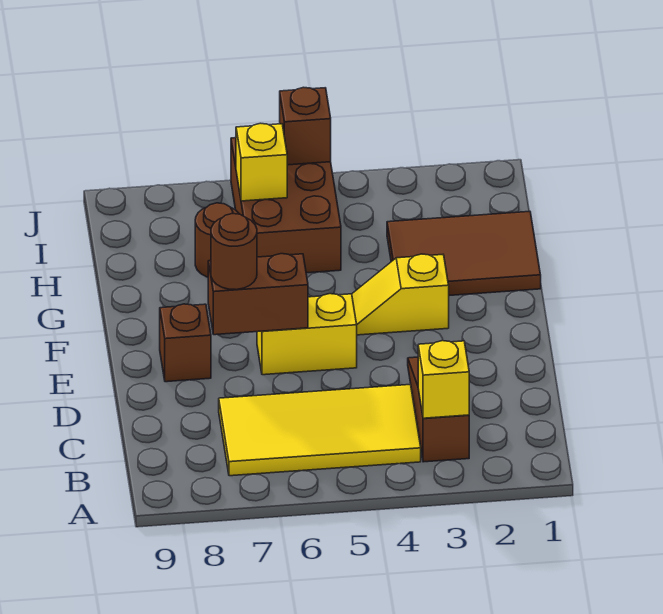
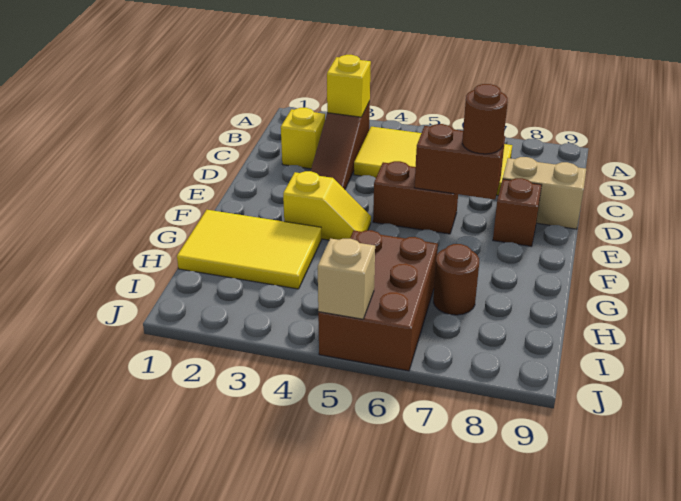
none -> tan 1x2 brick [503,157,586,229]
yellow 1x2 brick [257,294,357,375] -> brown 1x2 brick [373,161,458,234]
brown 2x3 tile [387,211,541,296] -> yellow 2x3 tile [177,210,321,289]
yellow 1x1 brick [236,123,287,201] -> yellow 1x1 brick moved to [281,108,325,169]
brown 1x1 brick [280,87,331,165] -> tan 1x1 brick [318,238,375,319]

